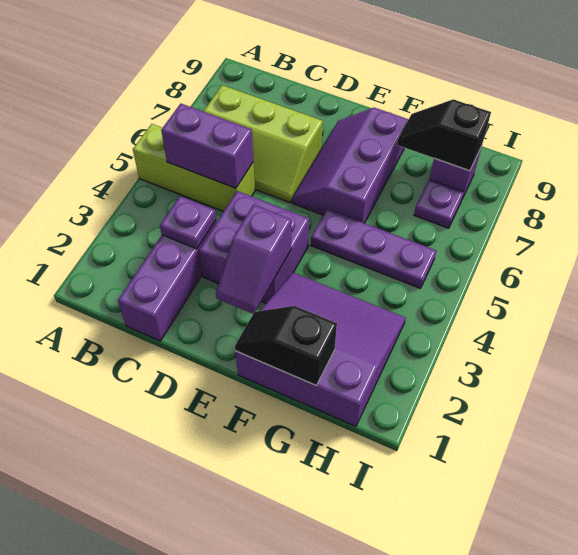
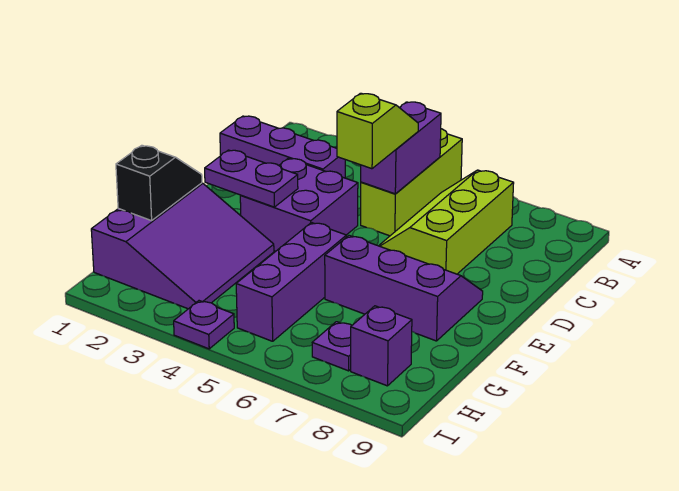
purple 1x1 plate [160,196,216,249] -> purple 1x1 plate moved to [174,301,234,349]
none -> lime 1x2 slope [337,93,418,169]
purple 1x2 slope [216,205,291,314] -> purple 1x2 plate [205,150,298,207]
purple 1x3 plate [311,209,436,288] -> purple 1x3 brick [236,223,346,341]
black 1x2 slope [397,99,491,171] -> none

